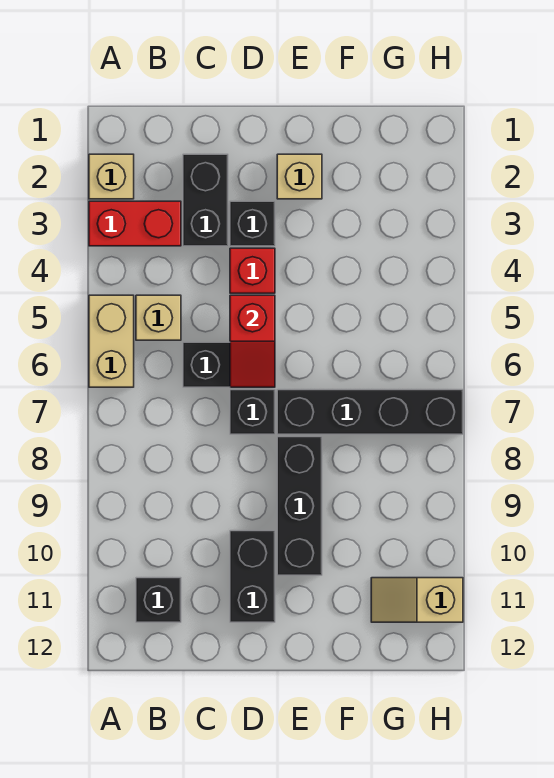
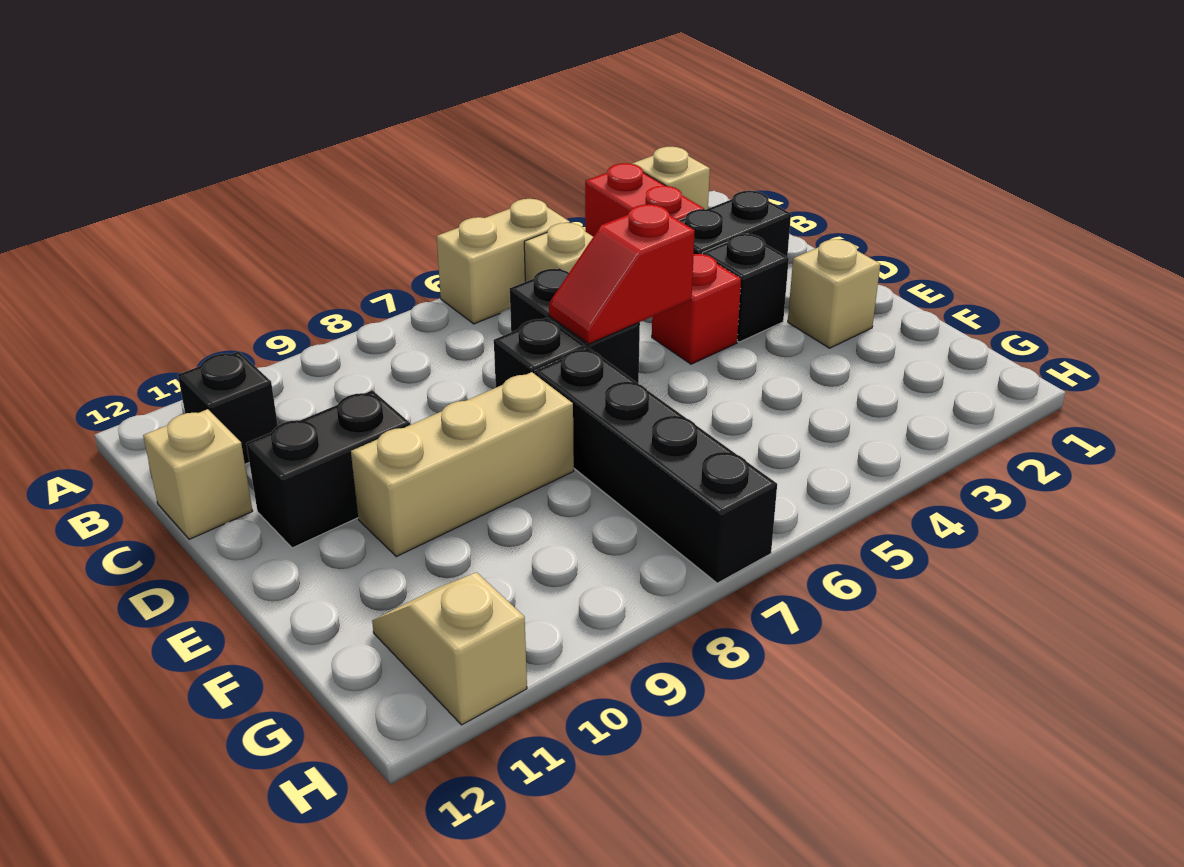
none -> tan 1x1 brick [143,409,252,539]
black 1x3 brick [277,437,322,575] -> tan 1x3 brick [351,372,574,557]

